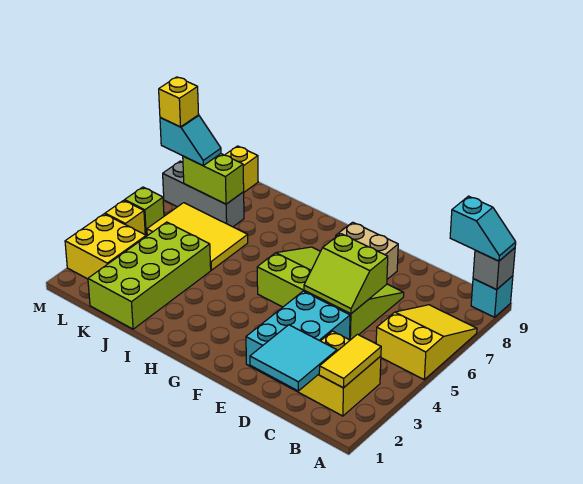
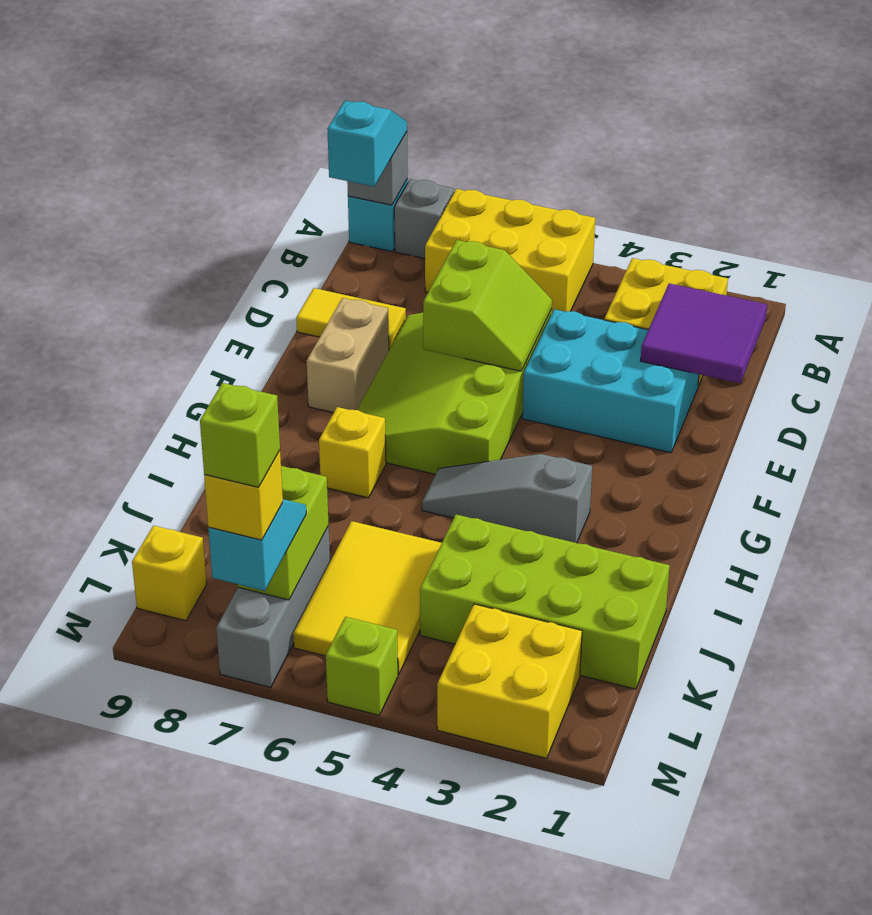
yellow 2x3 slope [376,305,477,380] -> yellow 2x3 brick [425,189,595,312]
none -> grey 1x1 brick [394,179,454,259]
yellow 1x2 tile [319,334,381,388] -> yellow 1x2 tile moved to [296,288,406,350]
cyan 2x2 tile [250,325,337,391] -> purple 2x2 tile [640,283,767,383]
none -> grey 1x3 slope [422,454,592,543]
yellow 1x1 brick [105,200,145,235] -> yellow 1x1 brick moved to [319,407,386,498]
none -> lime 1x1 brick [200,383,280,487]

